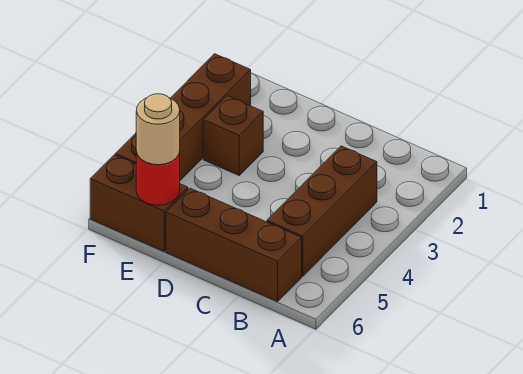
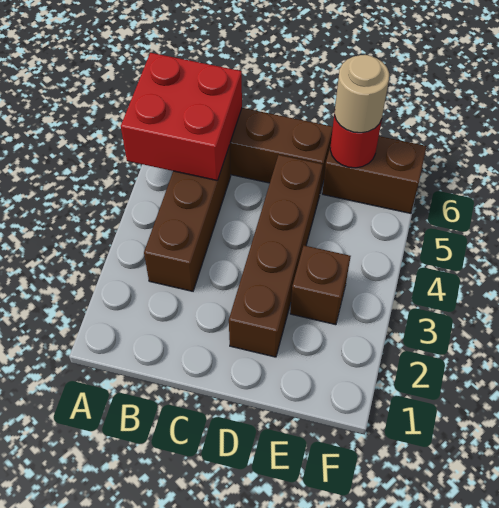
none -> red 2x2 brick [121,53,242,181]
brown 1x4 brick [115,54,251,180] -> brown 1x4 brick moved to [229,155,323,357]

